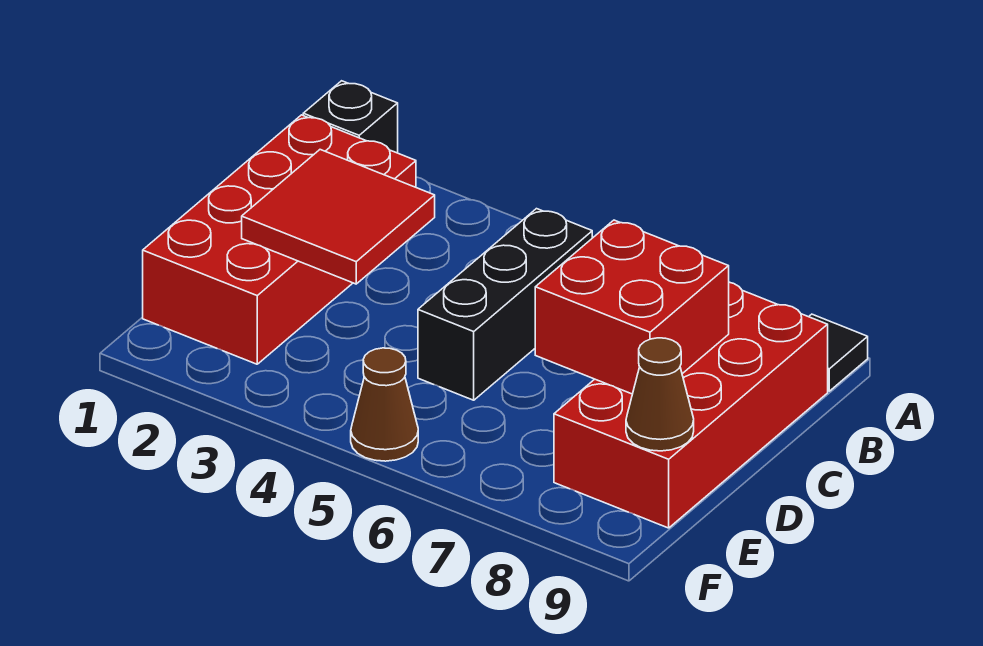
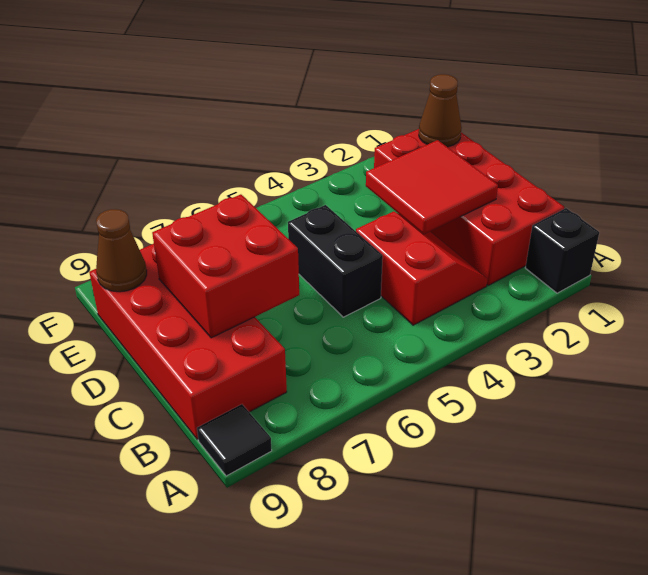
none -> red 2x2 slope [356,211,487,325]
black 1x3 brick [418,209,592,400] -> black 1x2 brick [288,205,383,317]
brown 1x1 cone [351,348,418,461] -> brown 1x1 cone moved to [419,74,462,147]

